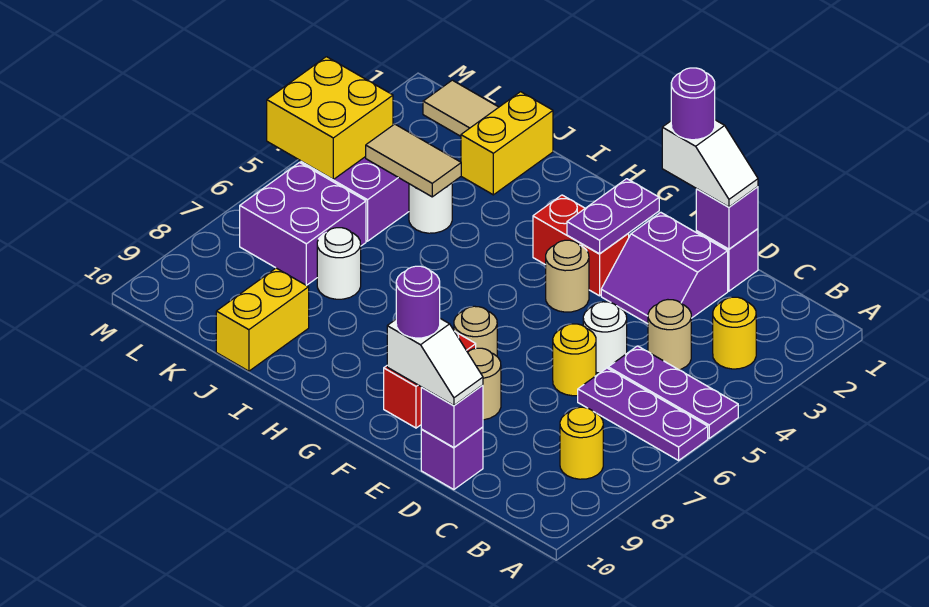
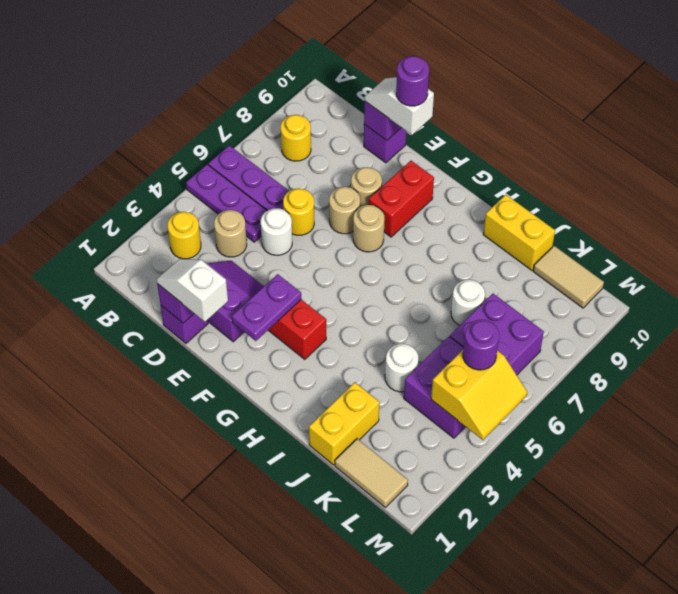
purple 1x1 round brick [671,68,715,140] -> purple 1x1 round brick moved to [463,320,499,370]
tan 1x1 round brick [546,240,589,312] -> tan 1x1 round brick moved to [329,187,360,234]
tan 1x2 tile [366,124,461,197] -> tan 1x2 tile moved to [533,246,604,308]
yellow 1x2 brick [216,268,309,371] -> yellow 1x2 brick turned to [483,195,555,270]
yellow 2x2 brick [267,57,393,179] -> yellow 2x2 slope [431,350,527,440]

